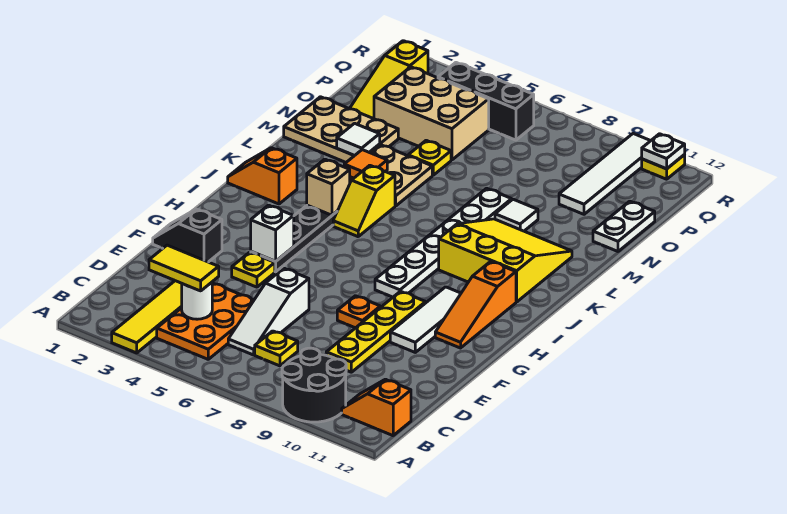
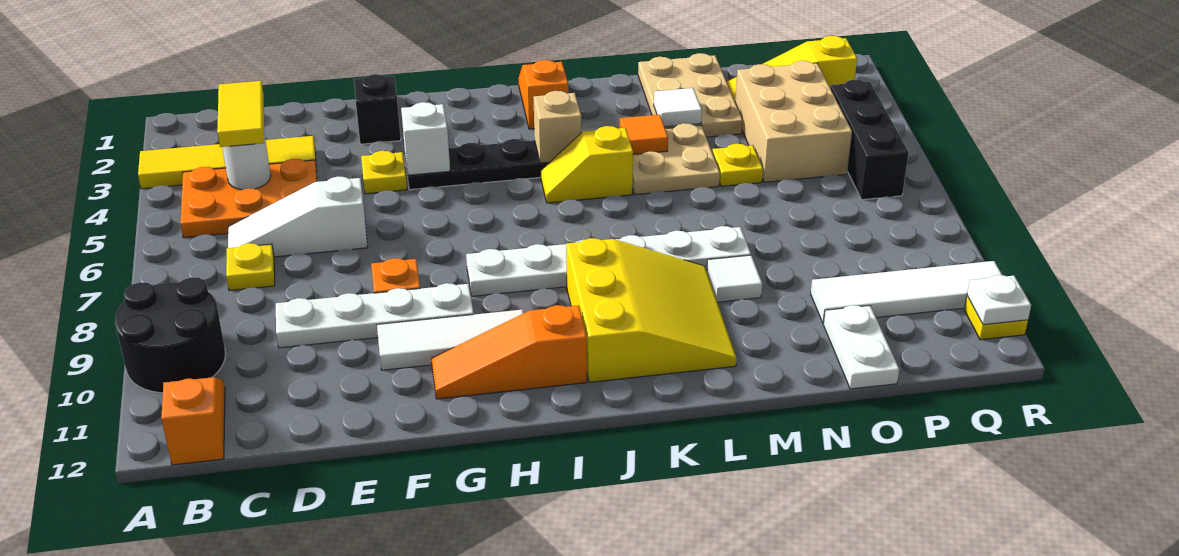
yellow 1x4 plate [326,291,426,372] -> white 1x4 plate [276,283,474,348]
white 1x2 plate [593,201,655,251] -> white 1x2 plate turned to [823,305,899,389]

